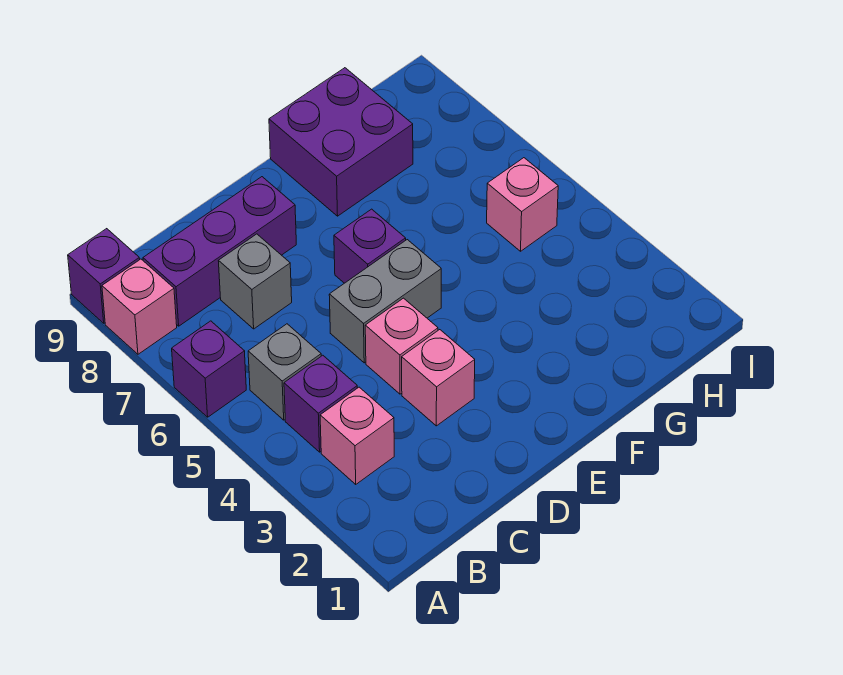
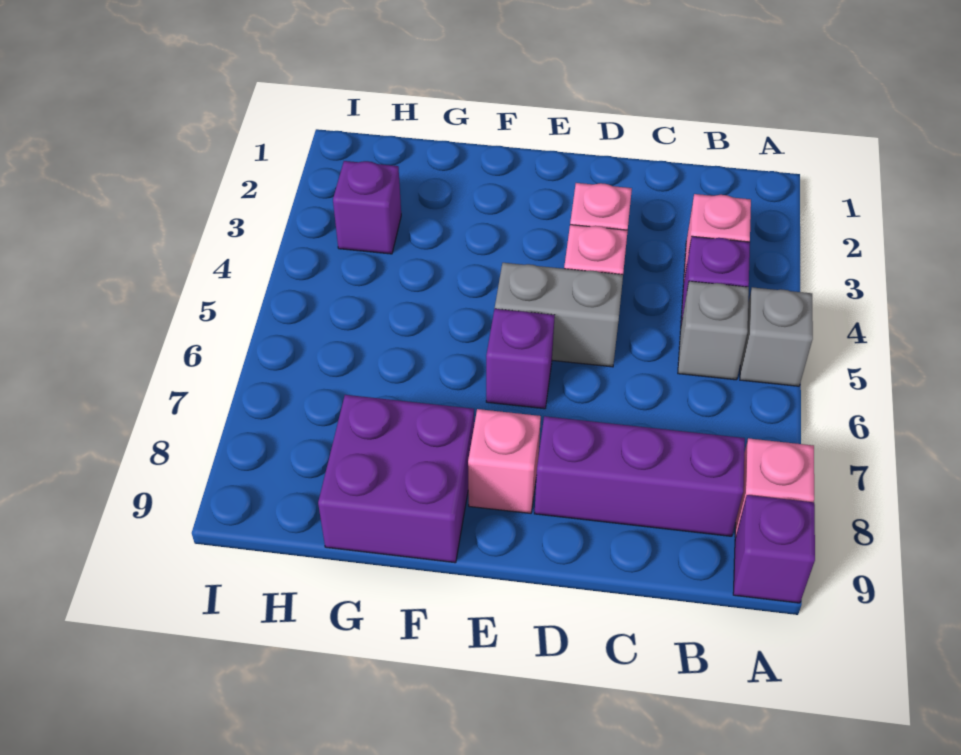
purple 1x1 brick [172,321,246,417] -> purple 1x1 brick moved to [333,161,401,254]
grey 1x1 brick [219,234,292,329] -> grey 1x1 brick moved to [740,287,813,386]
pink 1x1 brick [487,158,558,251] -> pink 1x1 brick moved to [468,409,541,513]

